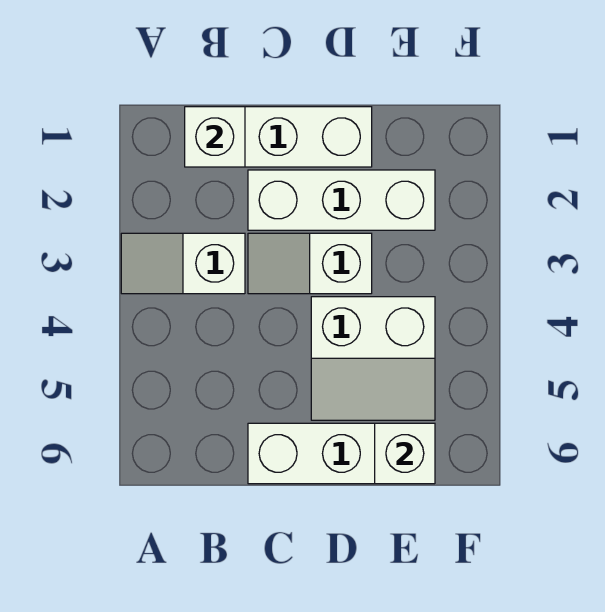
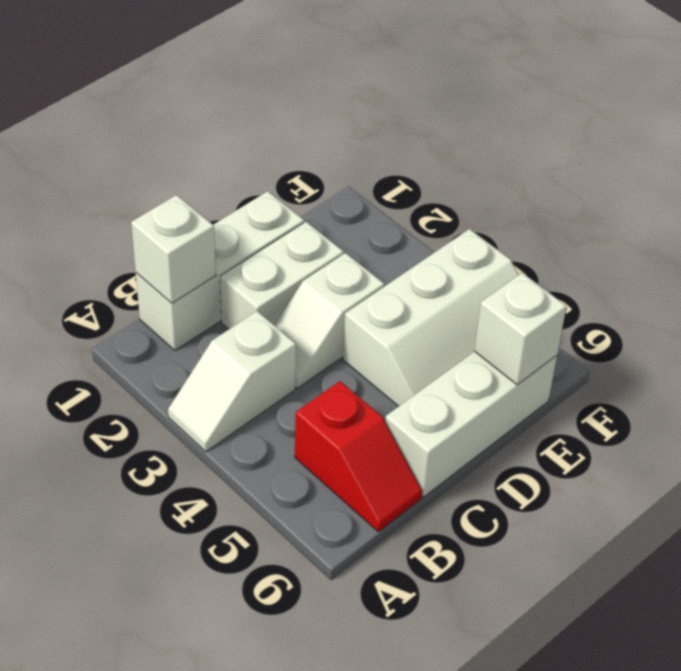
none -> red 1x2 slope [295,381,422,532]
white 1x3 brick [248,170,435,230] -> white 1x2 brick [220,222,344,329]
white 2x2 slope [311,297,435,420] -> white 2x3 slope [343,229,518,406]

